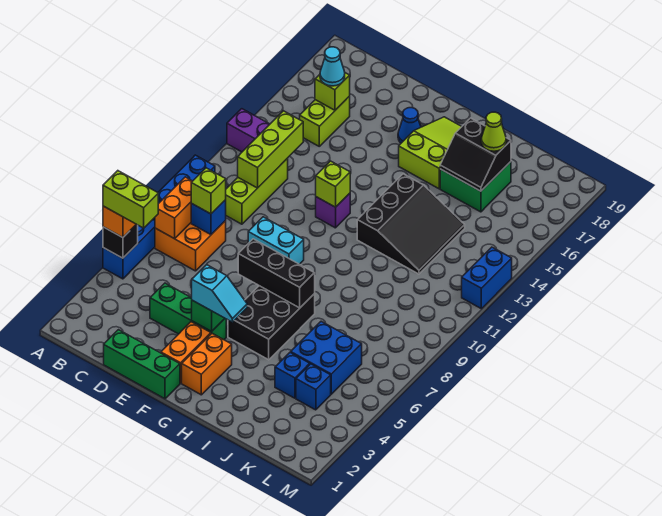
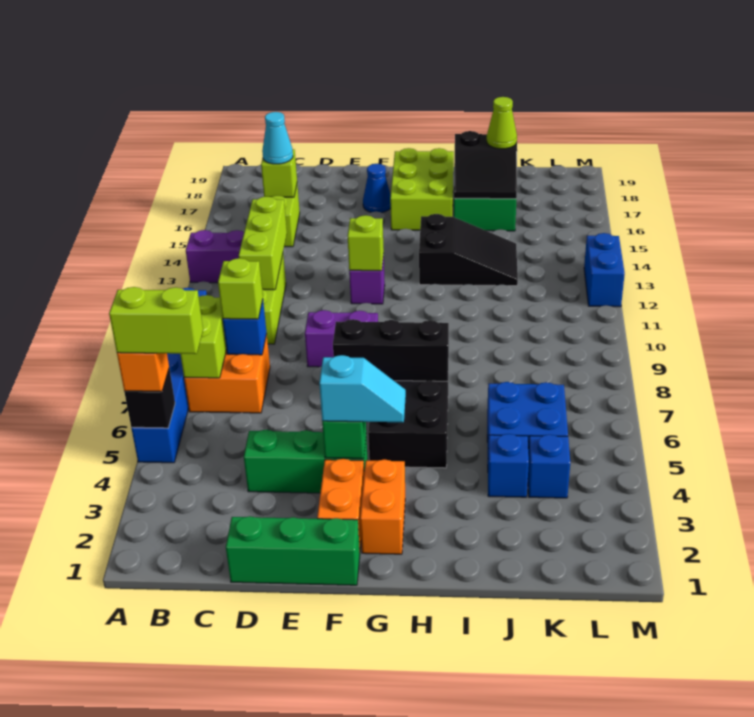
orange 1x2 brick [155,177,192,239] -> lime 1x2 brick [180,295,227,378]
cyan 1x2 brick [248,217,304,264] -> purple 1x2 brick [305,310,378,367]
lime 2x3 slope [399,117,462,189] -> lime 2x3 brick [390,148,454,230]
black 3x3 slope [357,174,465,274] -> black 2x3 slope [419,214,518,286]

